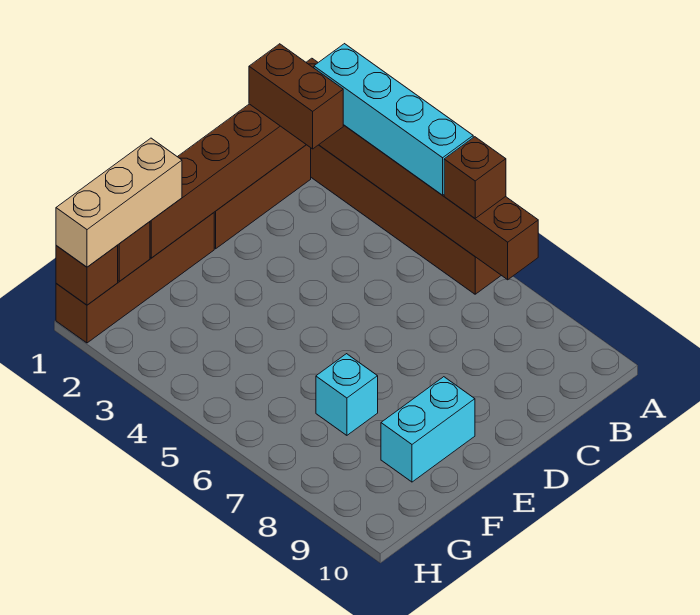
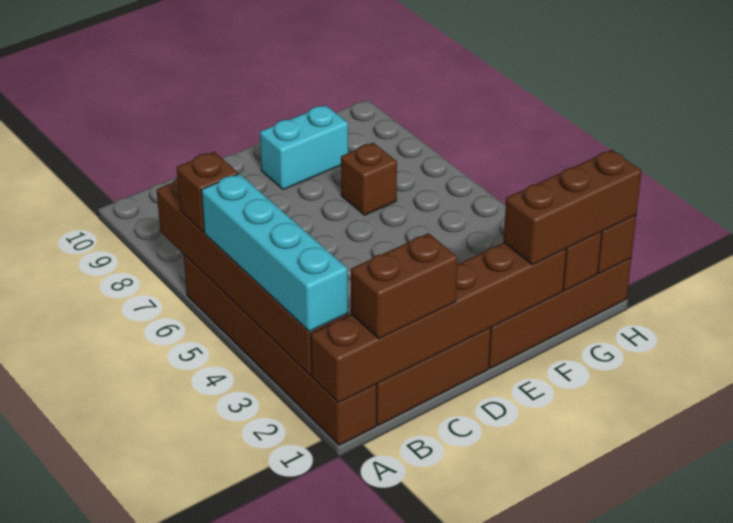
brown 1x2 brick [249,44,343,149] -> brown 1x2 brick turned to [351,233,457,339]
tan 1x3 brick [56,138,182,267] -> brown 1x3 brick [504,150,642,265]
cyan 1x1 brick [316,354,378,435] -> brown 1x1 brick [341,143,397,215]

